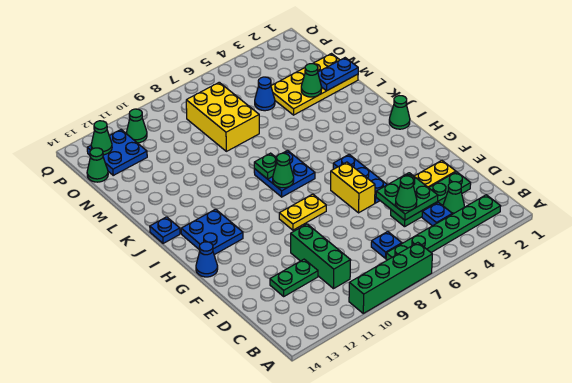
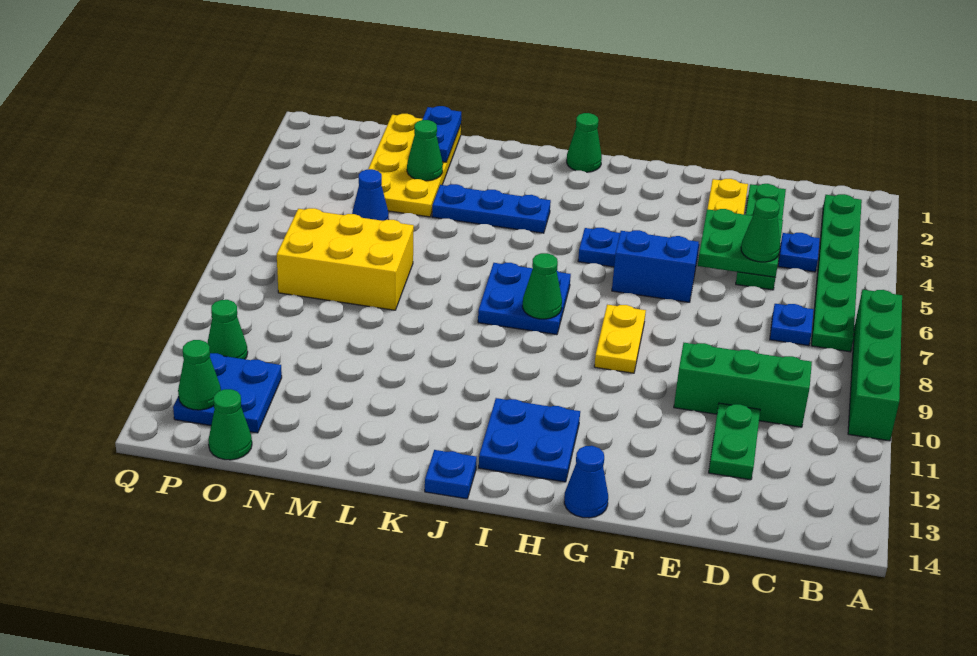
green 1x1 cone [443,182,464,214] -> none
yellow 1x2 brick [331,162,375,213] -> blue 1x2 brick [612,230,699,302]
none -> blue 1x3 plate [432,184,551,233]
green 1x1 plate [254,153,277,179] -> none

